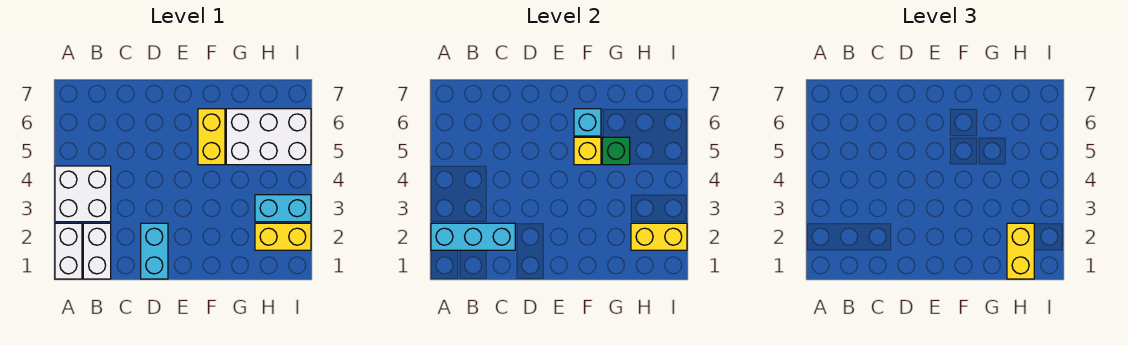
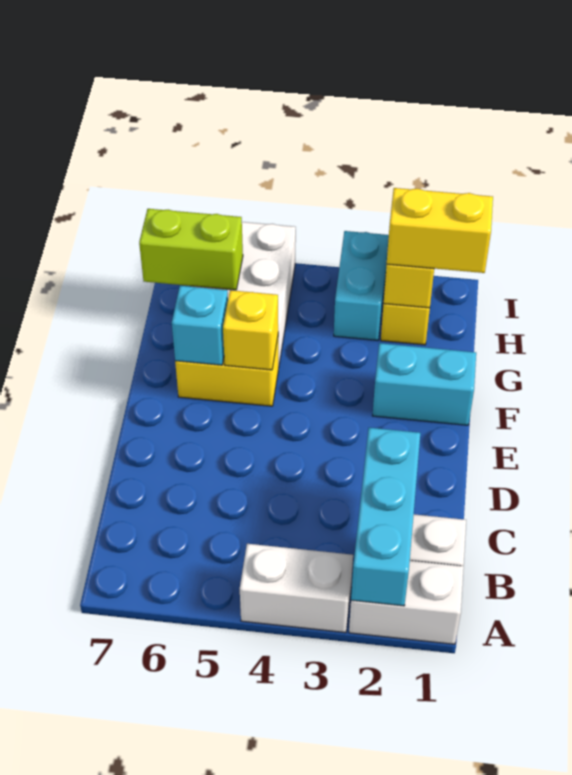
white 2x2 brick [55,166,111,222] -> white 1x2 brick [240,544,353,633]
cyan 1x2 brick [141,223,168,279] -> cyan 1x2 brick moved to [372,343,476,425]
green 1x1 brick [602,137,630,165] -> none
none -> lime 1x2 brick [139,209,243,290]

